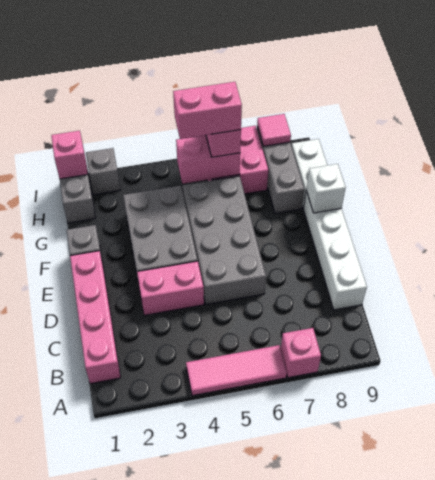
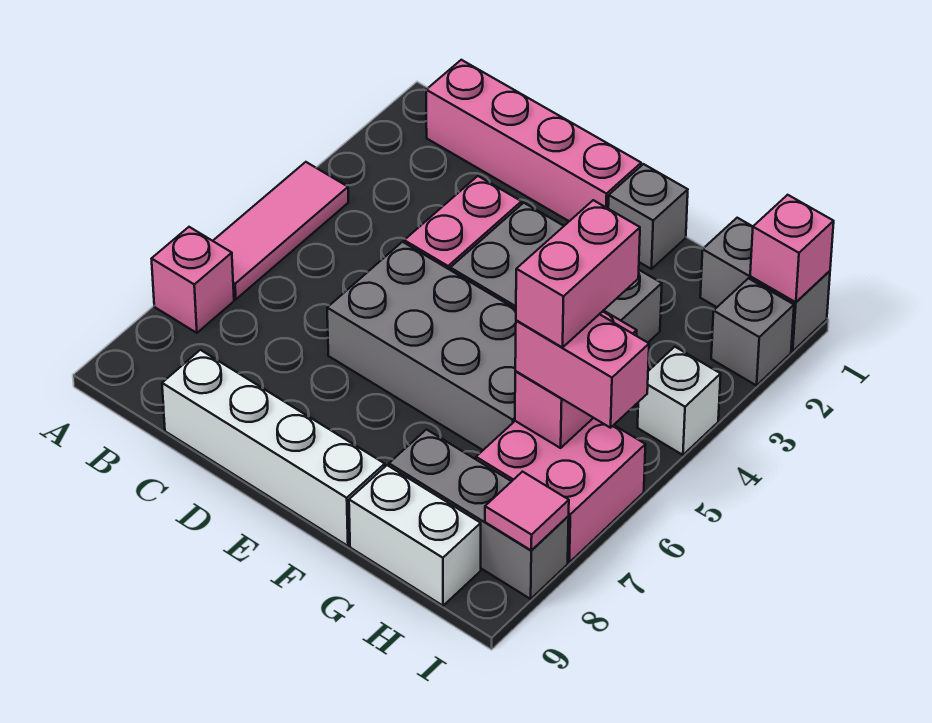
white 1x1 brick [306,164,346,213] -> white 1x1 brick moved to [637,347,721,455]

